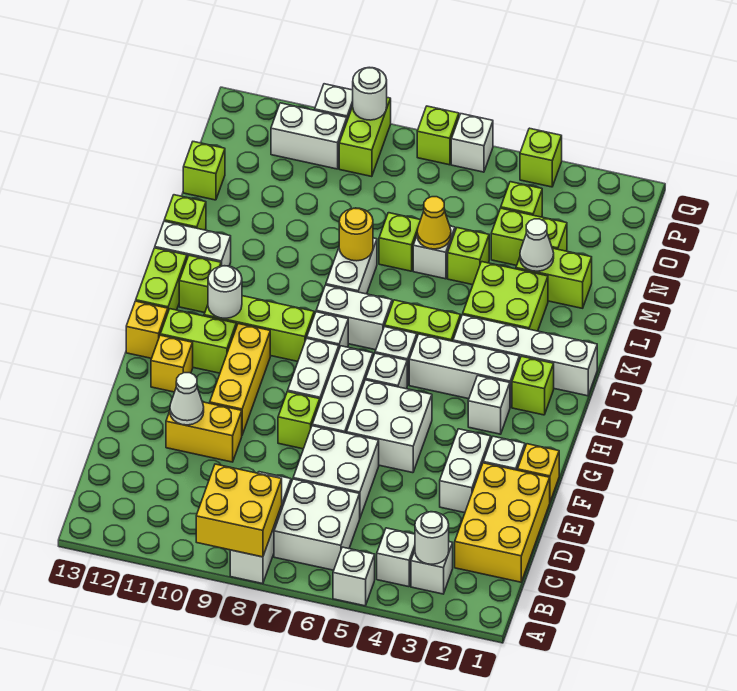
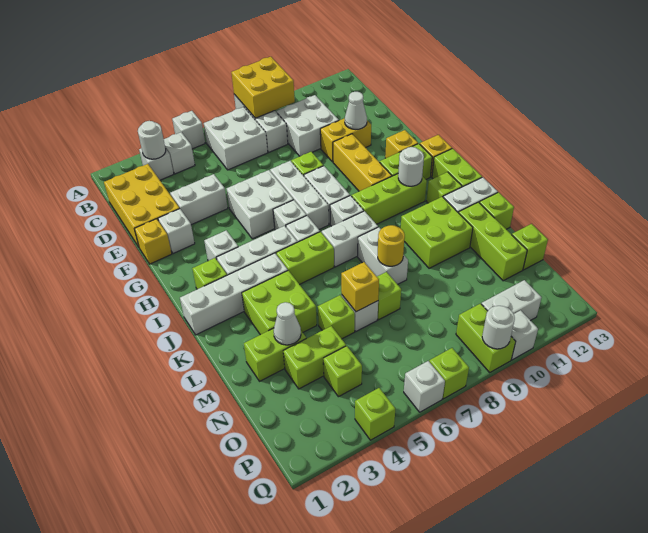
white 2x2 brick [293,426,379,517] -> white 2x2 brick moved to [276,95,339,156]
white 1x2 brick [440,429,491,513] -> white 1x2 brick turned to [170,174,228,225]
none -> lime 2x2 brick [401,197,473,268]
none -> lime 1x3 brick [459,202,527,281]
yellow 1x1 cone [417,197,451,249] -> yellow 1x1 brick [341,262,379,312]

